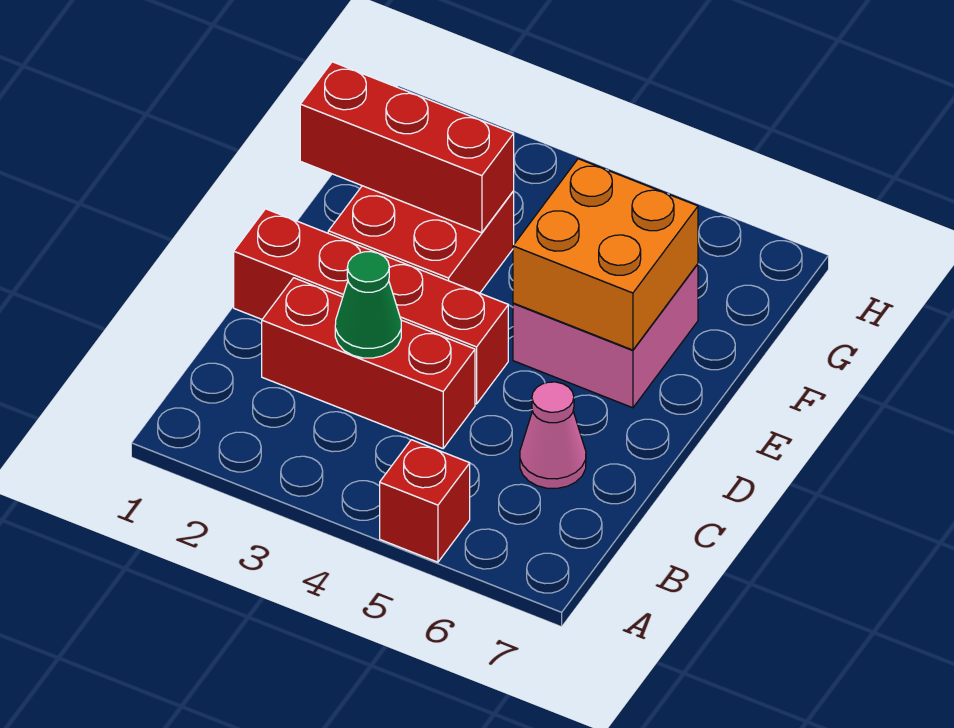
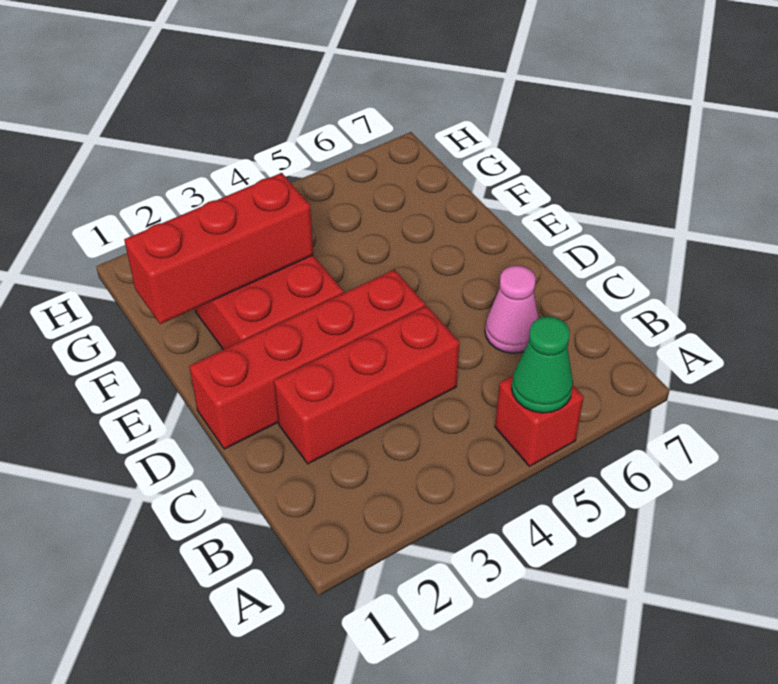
green 1x1 cone [335,252,401,358] -> green 1x1 cone moved to [512,317,573,413]
pink 2x2 brick [513,264,698,408] -> none
orange 2x2 brick [513,159,698,350] -> none

